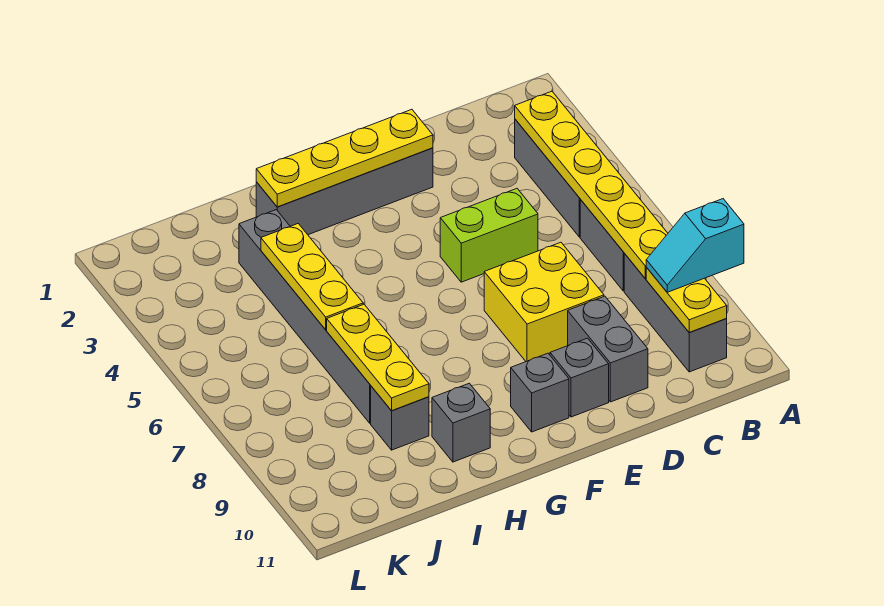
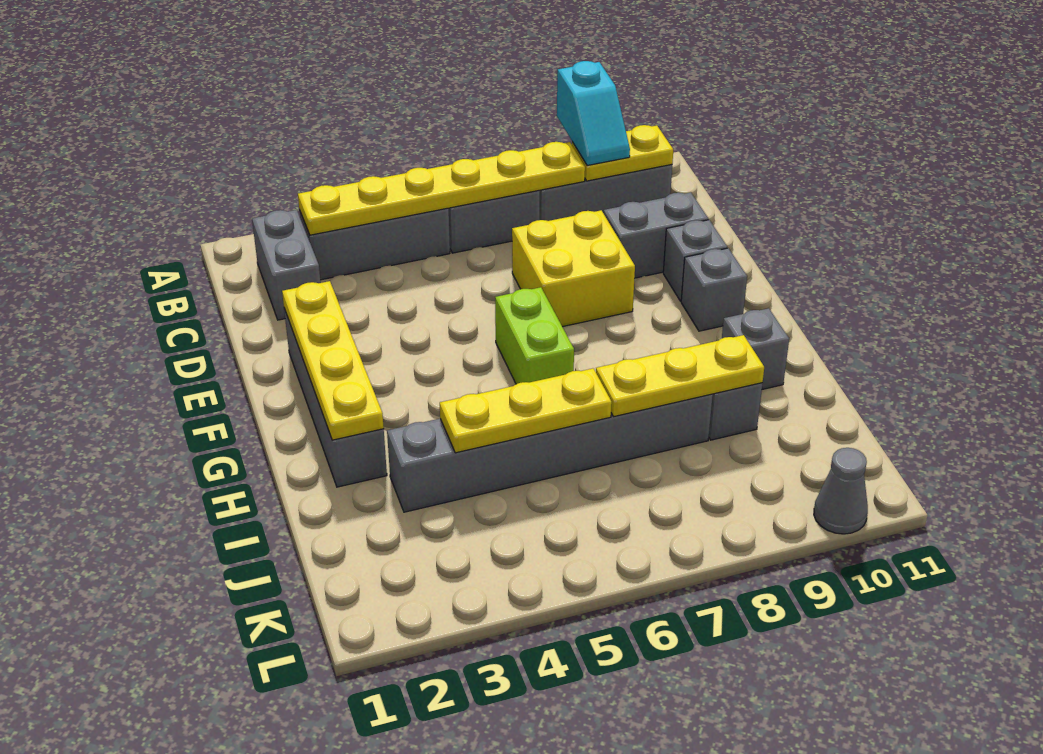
none -> grey 1x2 brick [252,210,321,320]
lime 1x2 brick [440,189,538,282] -> lime 1x2 brick moved to [495,287,574,384]
none -> grey 1x1 cone [814,448,868,534]

